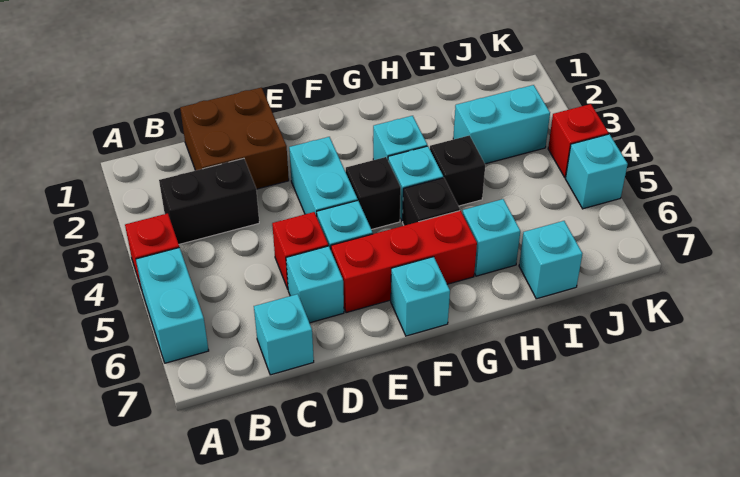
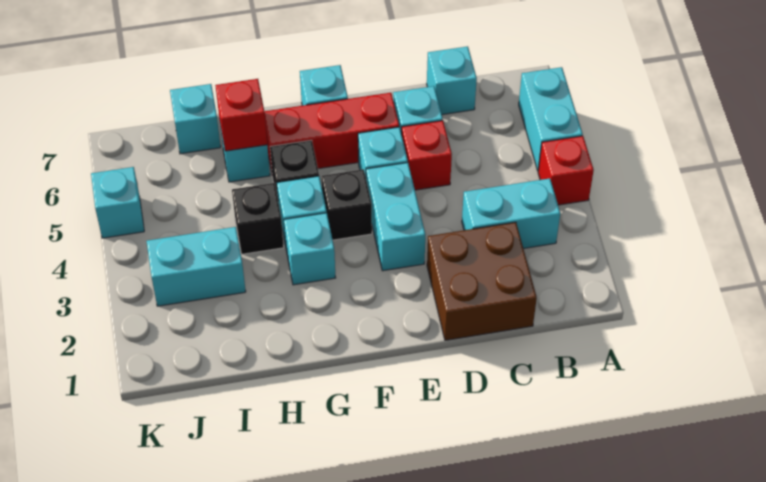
black 1x2 brick [159,158,259,244] -> cyan 1x2 brick [462,178,560,248]
red 1x1 brick [548,104,608,177] -> red 1x1 brick moved to [215,79,267,151]

